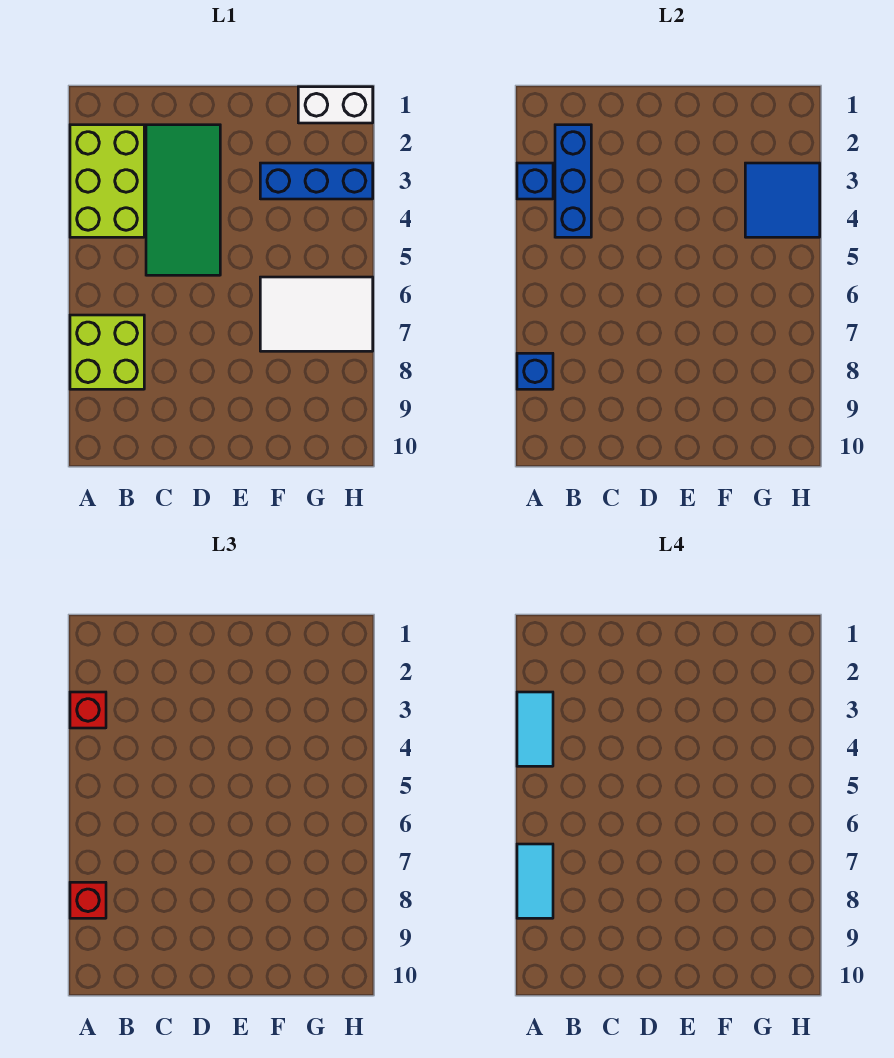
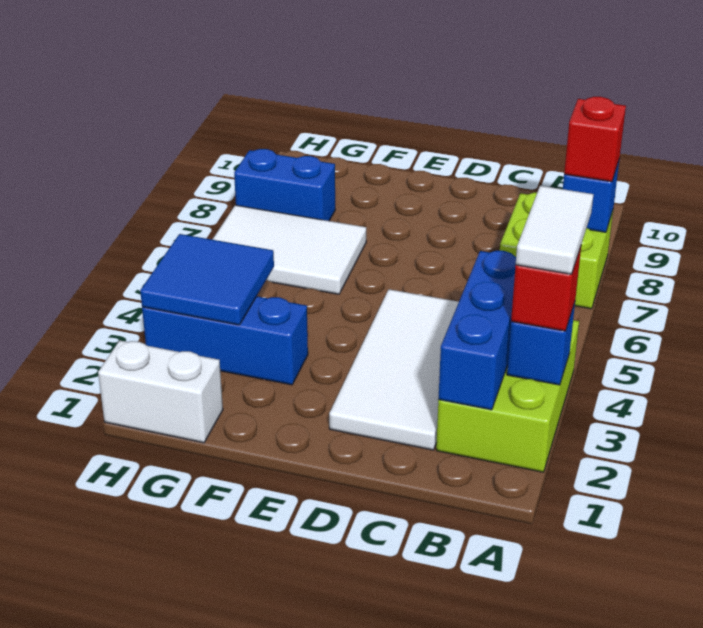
cyan 1x2 tile [517,692,553,766] -> white 1x2 tile [516,186,593,274]
cyan 1x2 tile [517,844,553,918] -> none
green 2x4 tile [146,125,220,275] -> white 2x4 tile [329,289,459,450]
none -> blue 1x2 brick [234,149,335,221]

